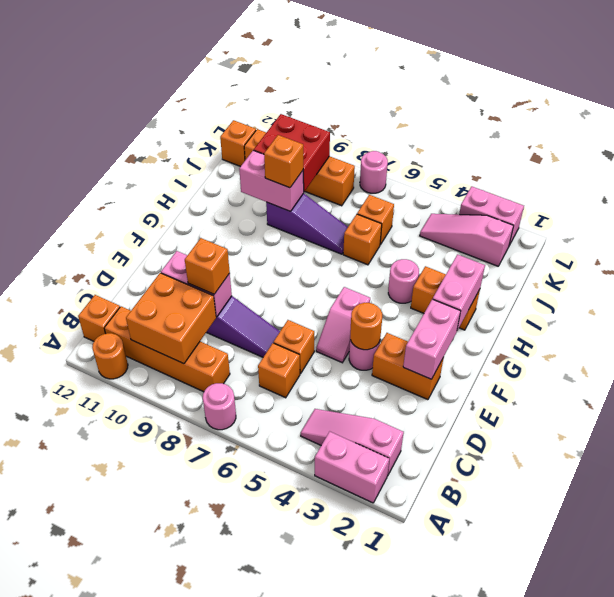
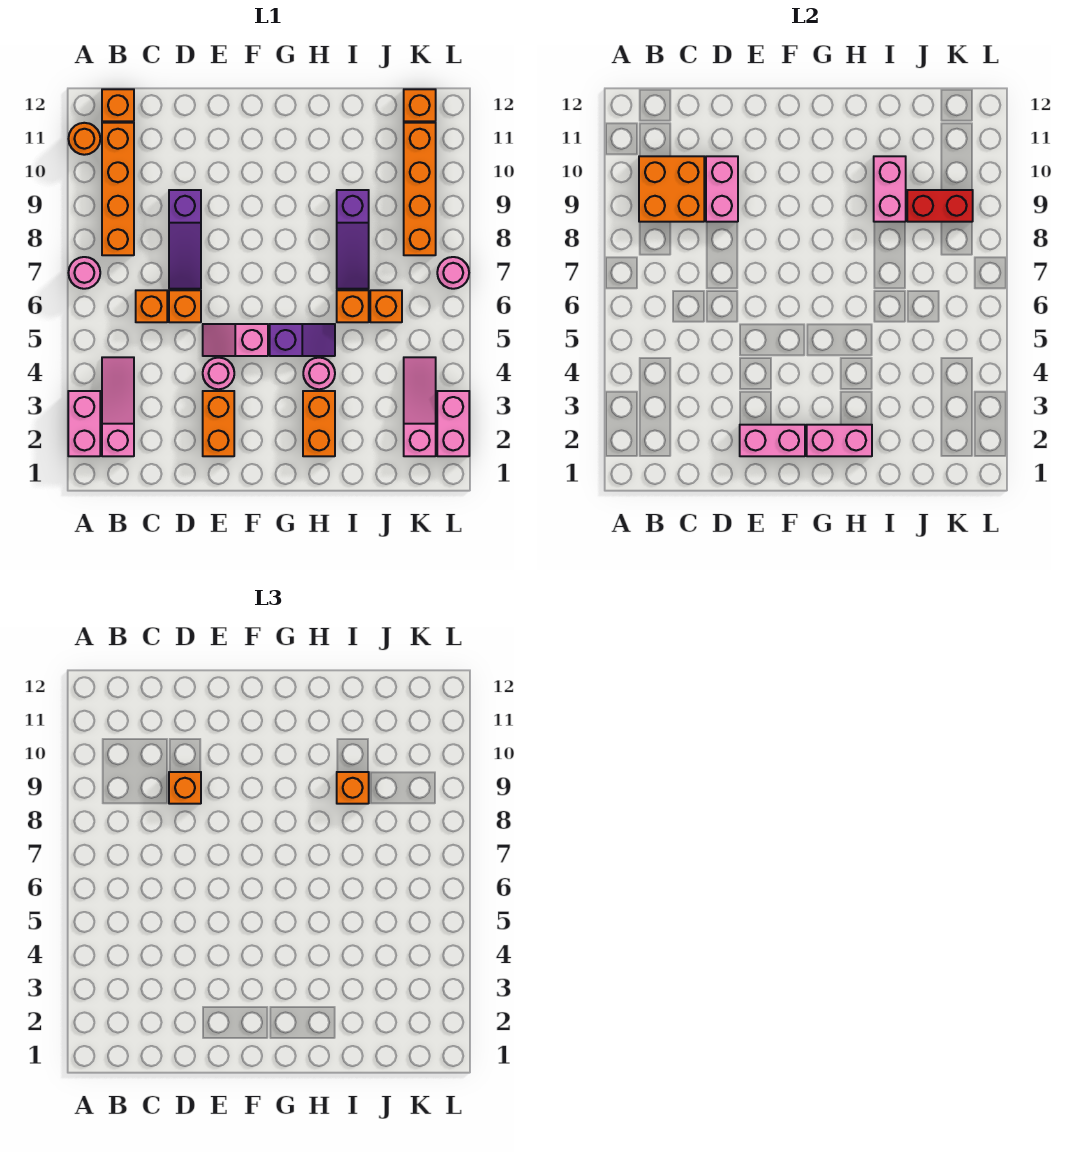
orange 1x1 round brick [350,303,382,350] -> none
none -> purple 1x2 slope [270,324,335,356]
red 2x2 brick [254,114,330,192] -> red 1x2 brick [907,190,973,222]

